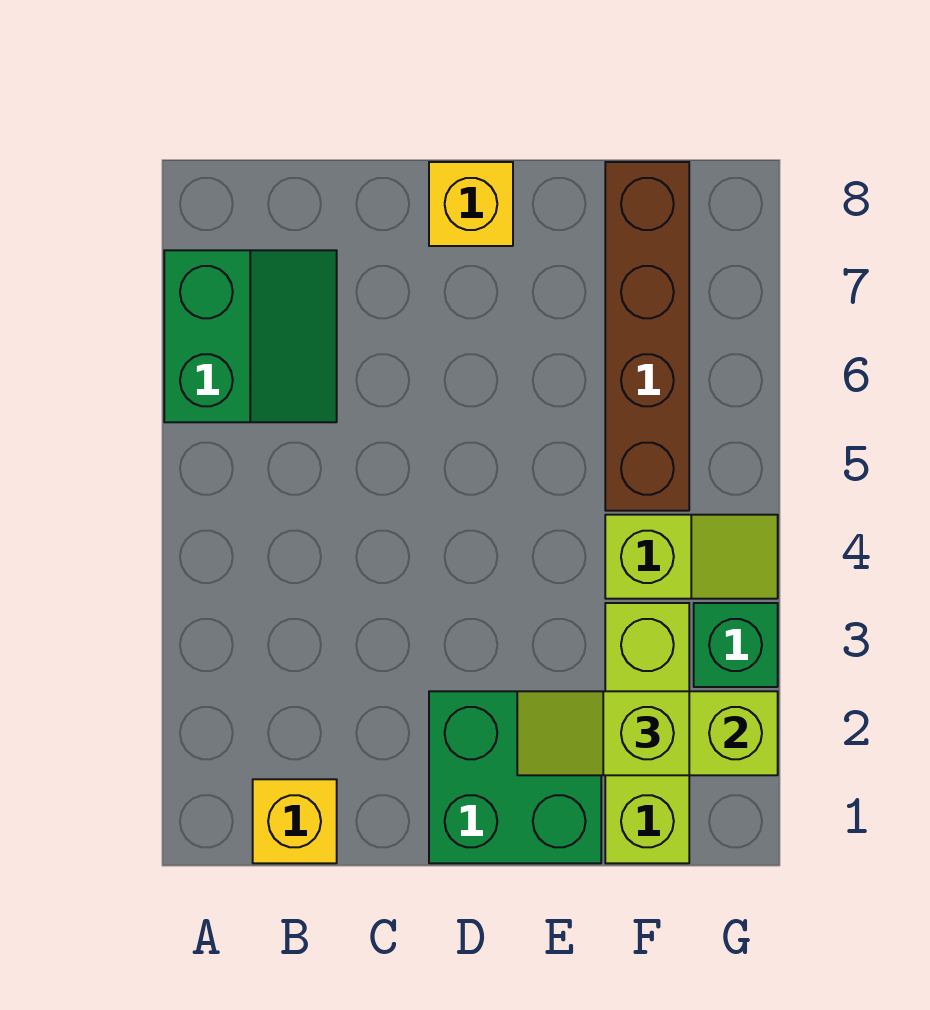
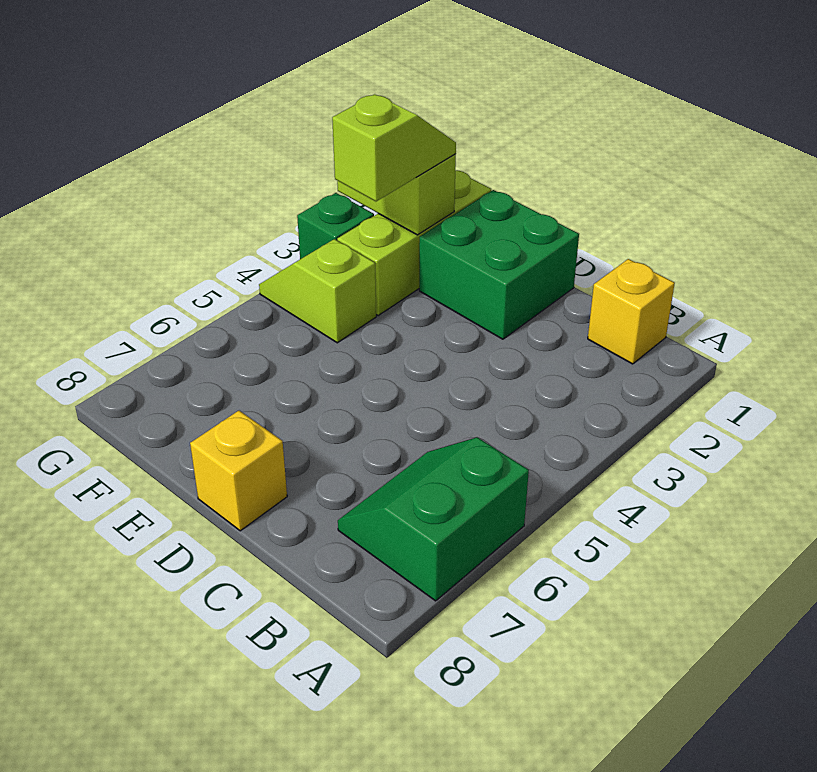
lime 1x2 slope [517,691,689,775] -> lime 1x2 slope turned to [332,94,456,201]
brown 1x4 brick [605,162,689,511] -> none

